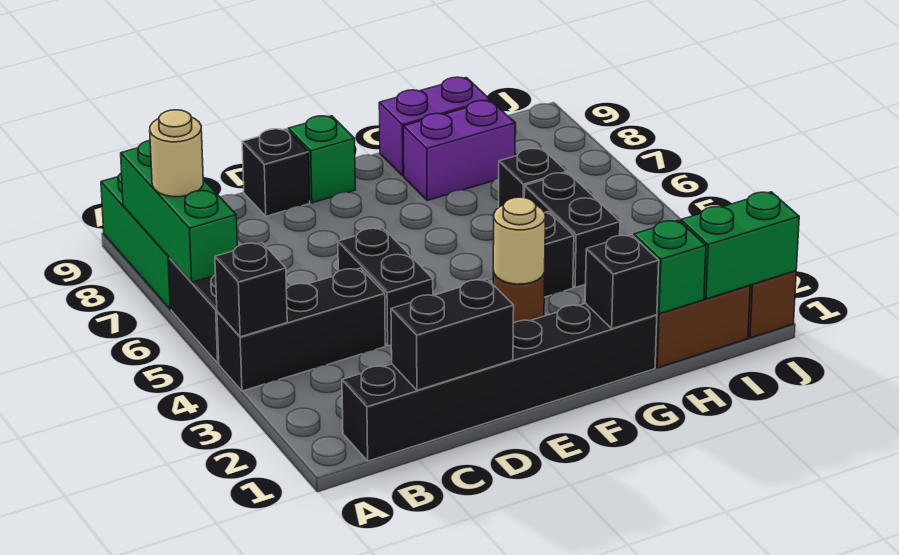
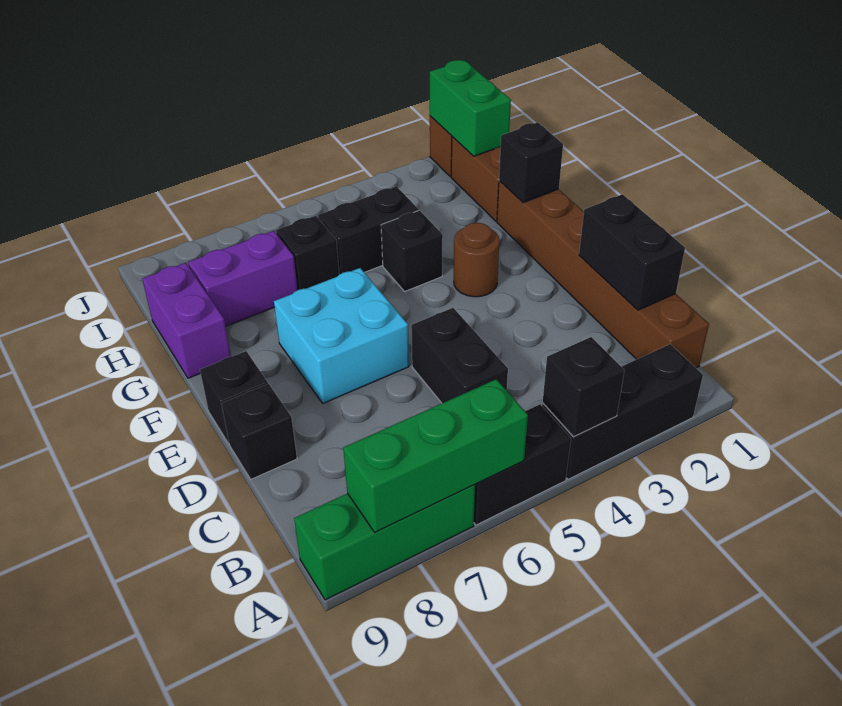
black 1x3 brick [217,268,385,391] -> black 1x3 brick turned to [542,344,703,479]
tan 1x1 round brick [150,110,203,197] -> none
black 1x6 brick [342,303,657,461] -> brown 1x6 brick [497,181,709,368]
black 1x2 brick [338,228,433,346] -> black 1x2 brick turned to [411,308,508,403]
none -> cyan 2x2 brick [274,268,409,403]
green 1x1 brick [288,116,355,203] -> black 1x1 brick [200,351,268,444]
tan 1x1 round brick [493,197,545,284] -> none
purple 1x2 brick [404,101,515,200] -> purple 1x2 brick turned to [188,231,298,326]
green 1x1 brick [634,220,706,314] -> none

